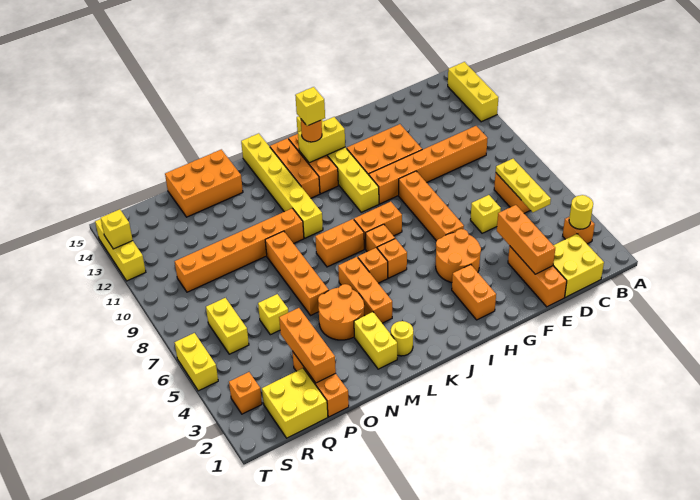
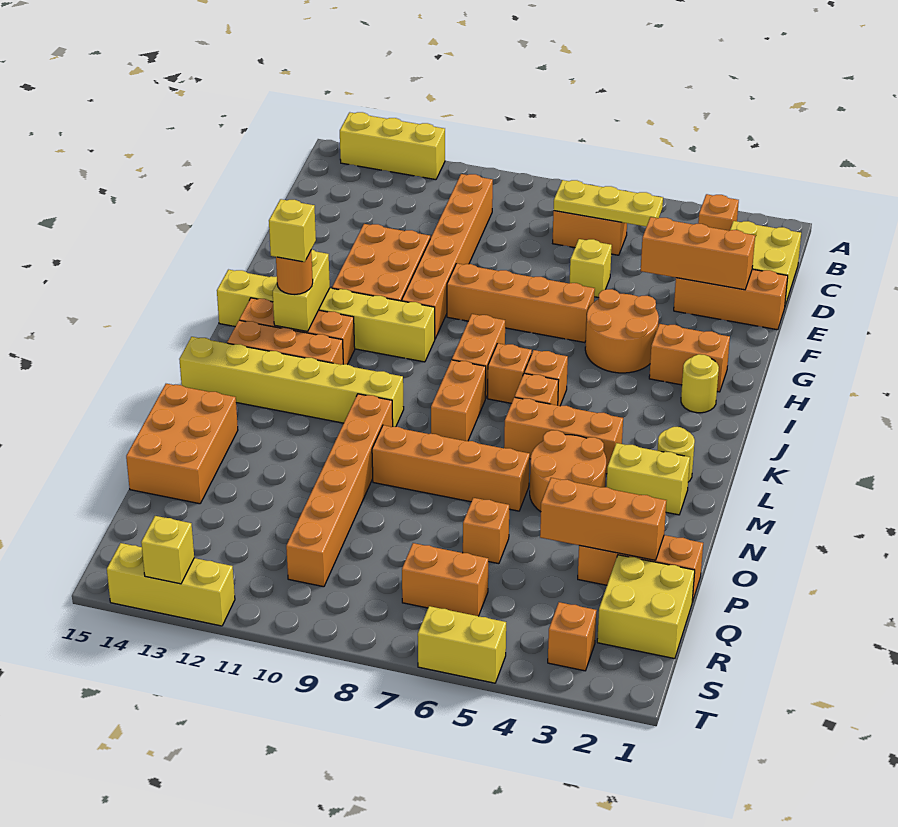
yellow 1x1 round brick [569,195,593,229] -> yellow 1x1 round brick moved to [681,354,719,413]
yellow 1x1 brick [258,294,288,335] -> orange 1x1 brick [463,498,509,564]
yellow 1x2 brick [206,298,249,354] -> orange 1x2 brick [402,543,488,616]

